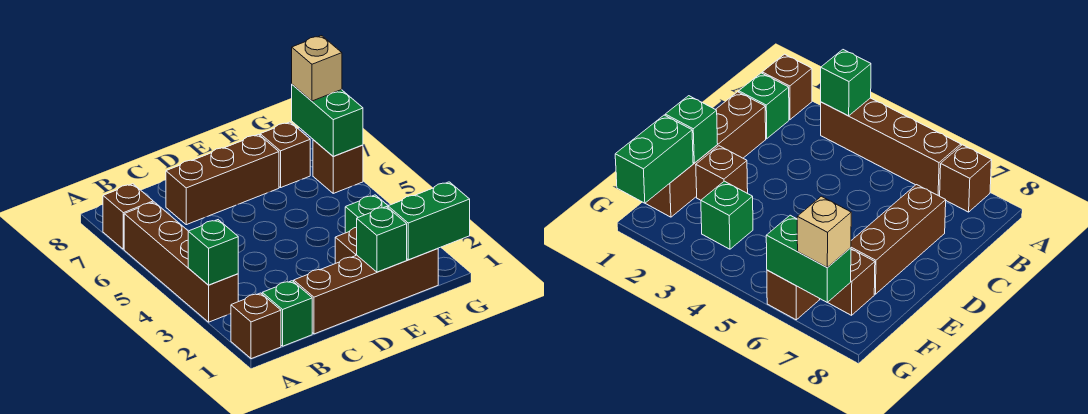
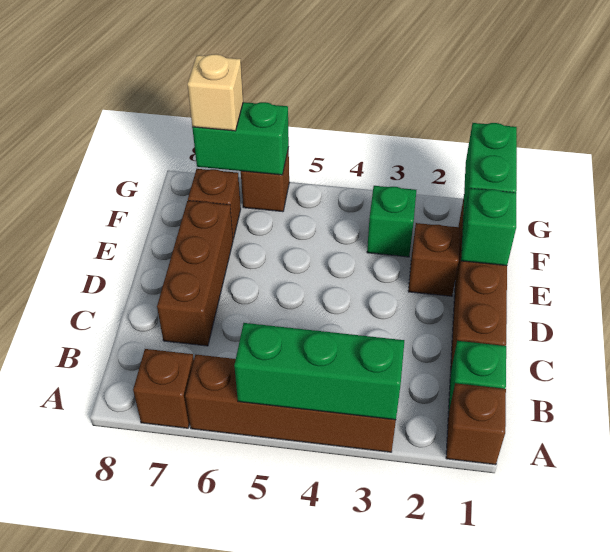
green 1x1 brick [188,220,238,285] -> green 1x3 brick [234,323,404,420]

